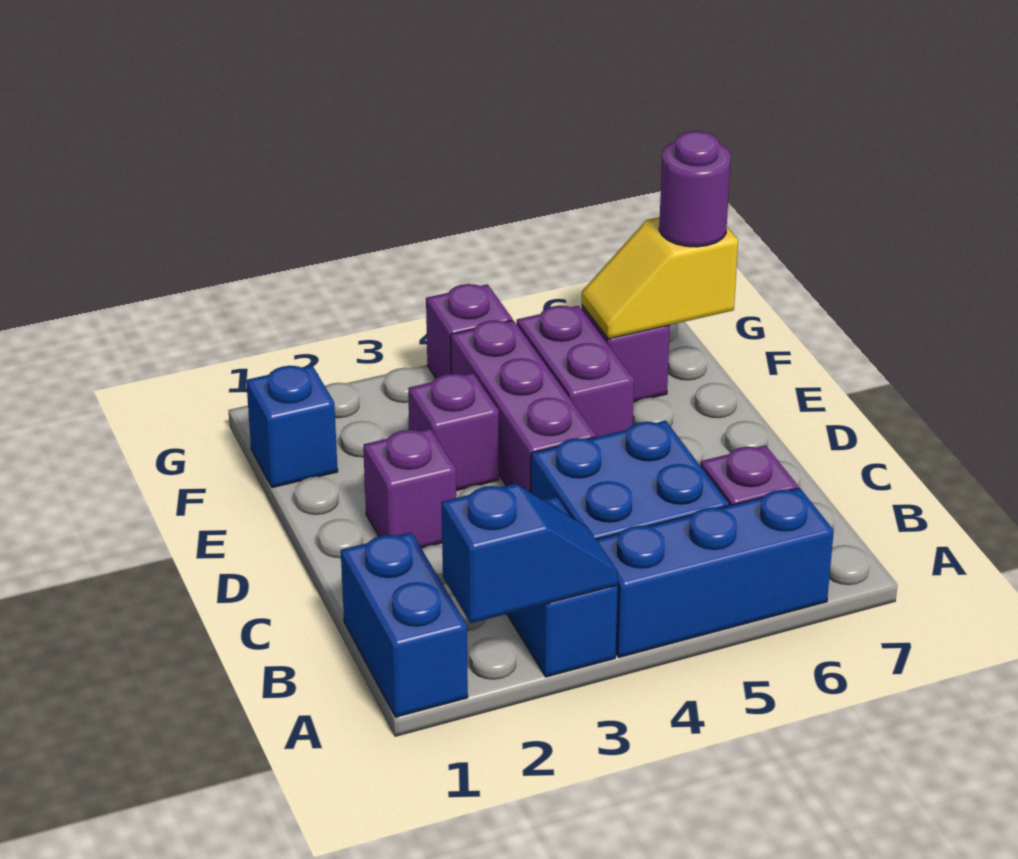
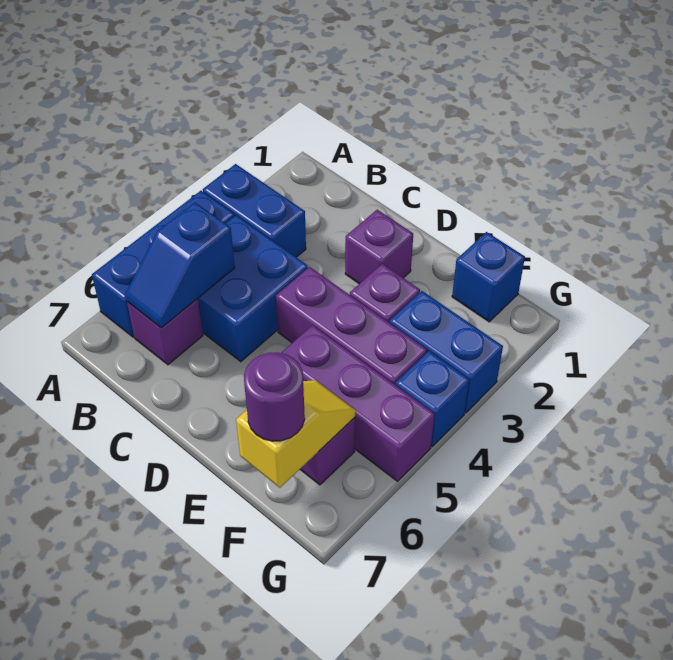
blue 1x2 brick [341,532,468,717] -> blue 1x2 brick moved to [389,291,503,413]
blue 1x2 slope [441,484,618,623] -> blue 1x2 slope moved to [125,202,235,328]
purple 1x2 brick [517,306,634,437] -> purple 1x3 brick [281,325,434,481]
purple 1x1 brick [426,284,512,378] -> blue 1x1 brick [395,351,469,446]

